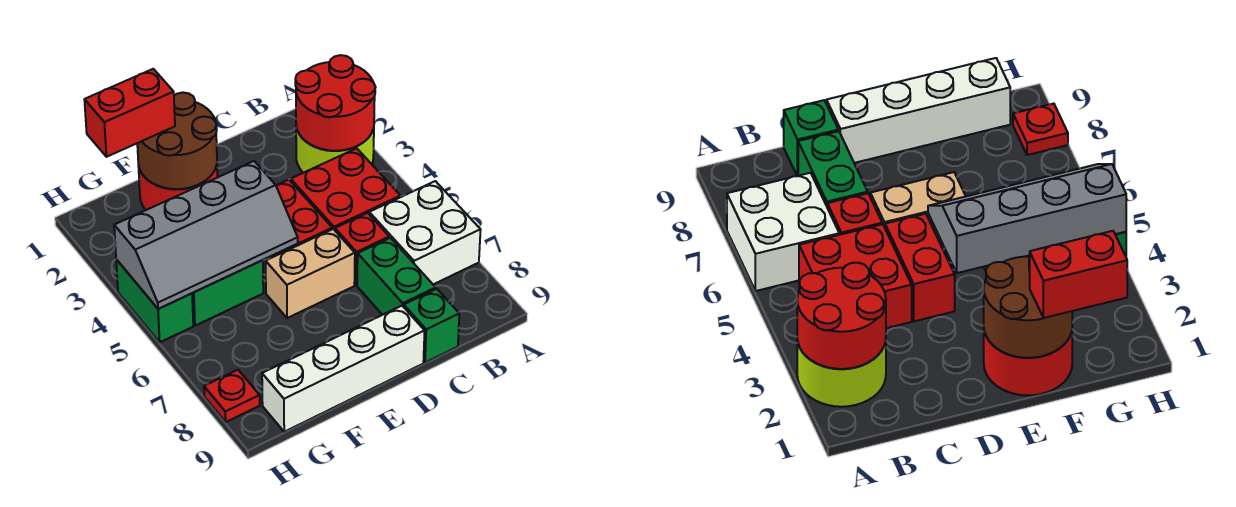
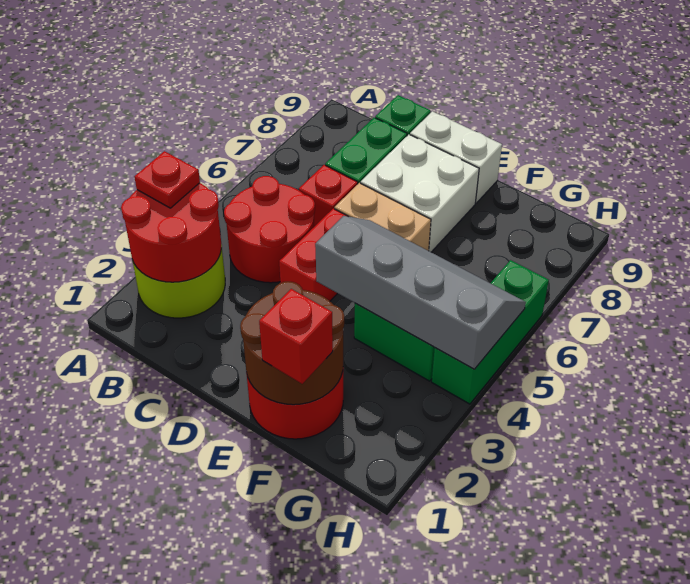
white 2x2 brick [369,181,481,284] -> white 2x2 brick moved to [361,135,479,252]
red 2x2 brick [291,148,401,230] -> red 2x2 round brick [224,176,315,283]
white 1x4 brick [262,306,425,432] -> white 1x2 brick [410,111,502,203]
red 1x2 brick [84,69,175,157] -> red 1x1 brick [259,289,333,384]
green 1x2 brick [116,259,193,342] -> green 1x3 brick [432,260,549,404]
red 1x1 plate [204,370,260,422] -> red 1x1 plate moved to [135,151,200,208]

